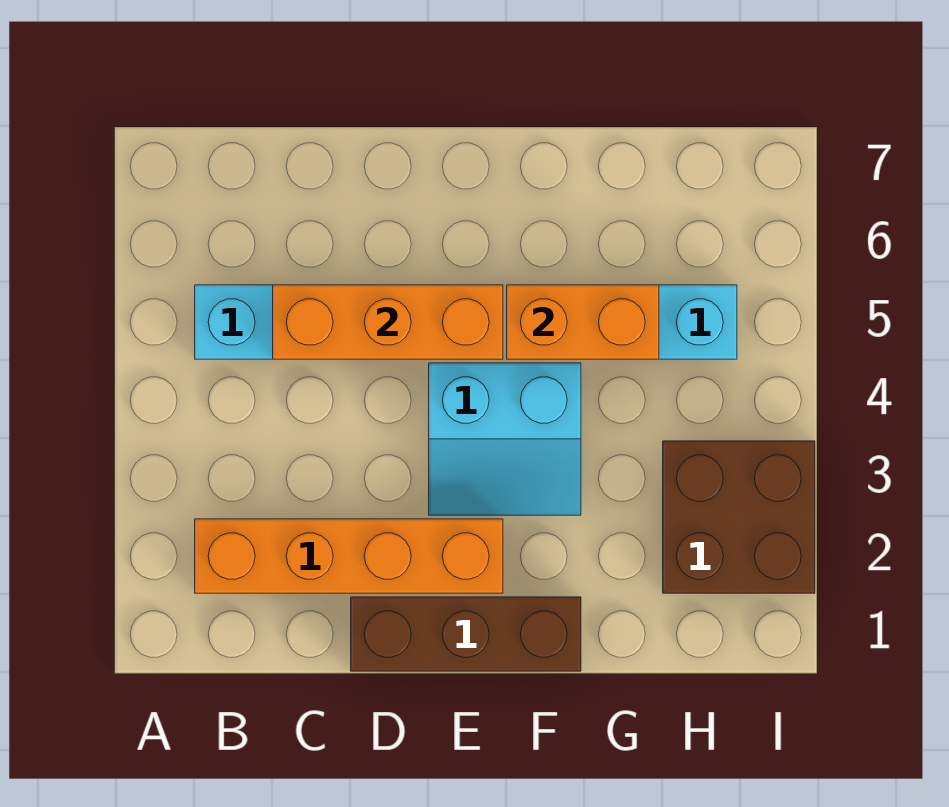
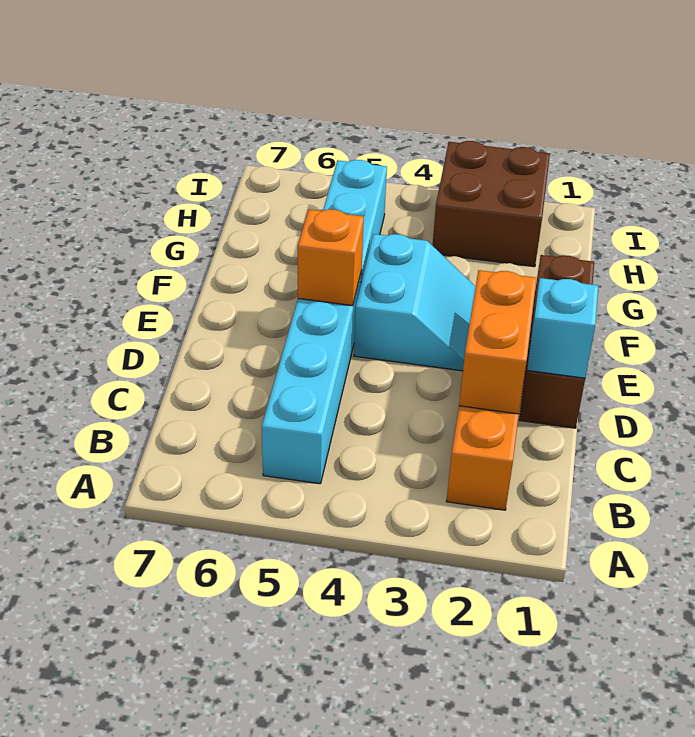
orange 1x3 brick [273,285,503,359] -> orange 1x1 brick [298,209,364,306]
none -> cyan 1x1 brick [527,278,598,378]
orange 1x2 brick [507,285,659,359] -> orange 1x2 brick moved to [459,270,537,414]

